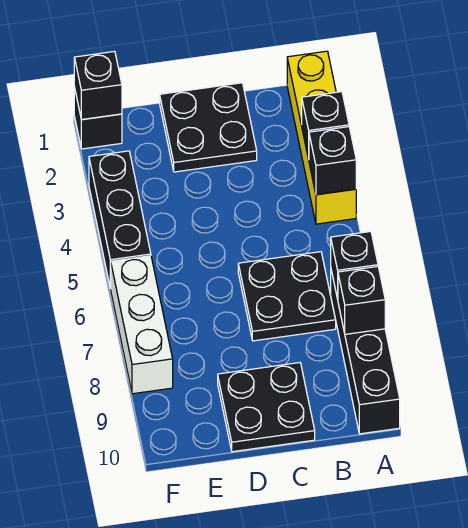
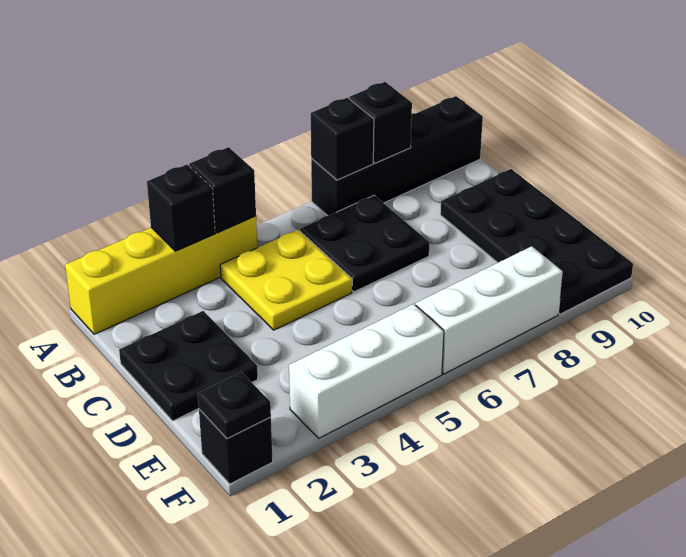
none -> yellow 2x2 plate [220,230,352,330]
black 2x2 plate [218,363,315,452] -> black 2x4 plate [440,169,633,314]
black 1x1 brick [74,51,122,120] -> black 1x1 plate [198,372,271,439]
black 1x3 brick [89,151,151,289] -> white 1x3 brick [289,304,444,438]

